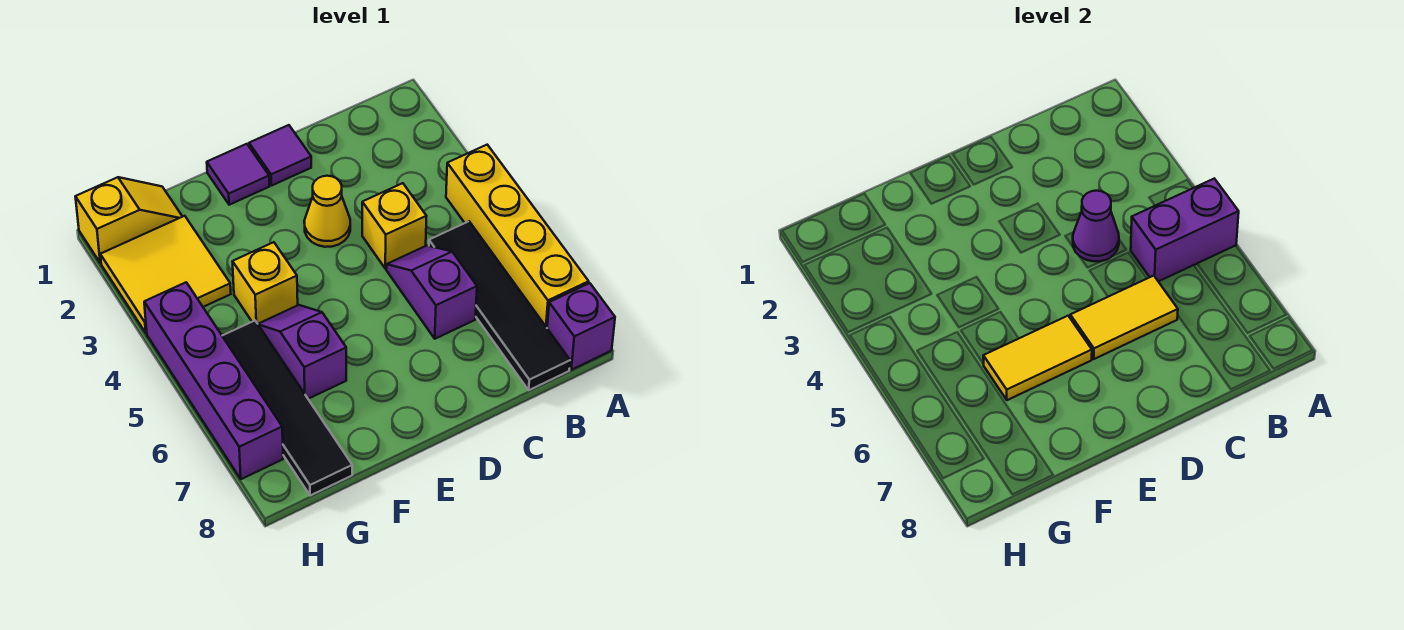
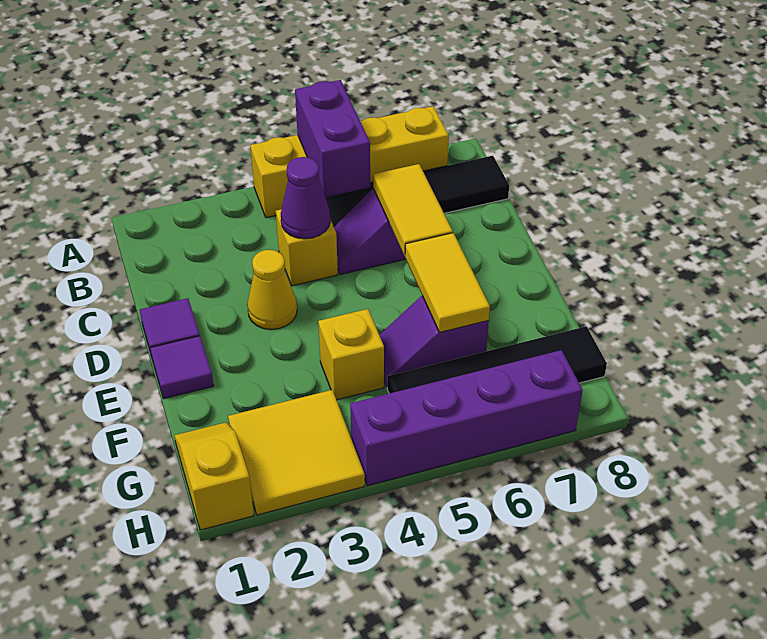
purple 1x1 brick [547,283,615,370] -> none

